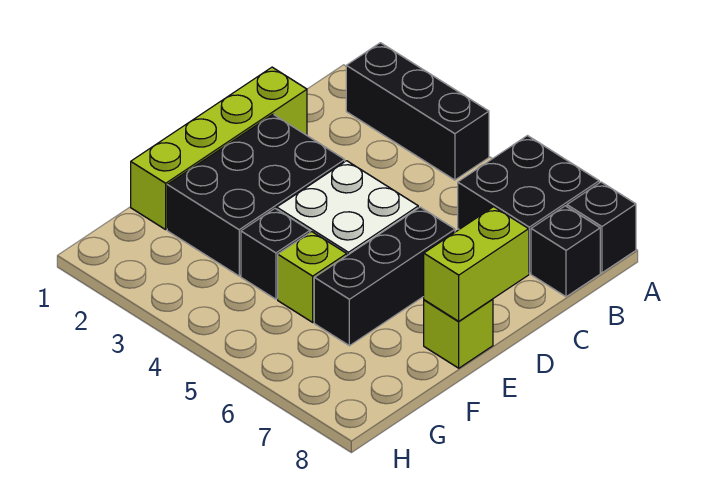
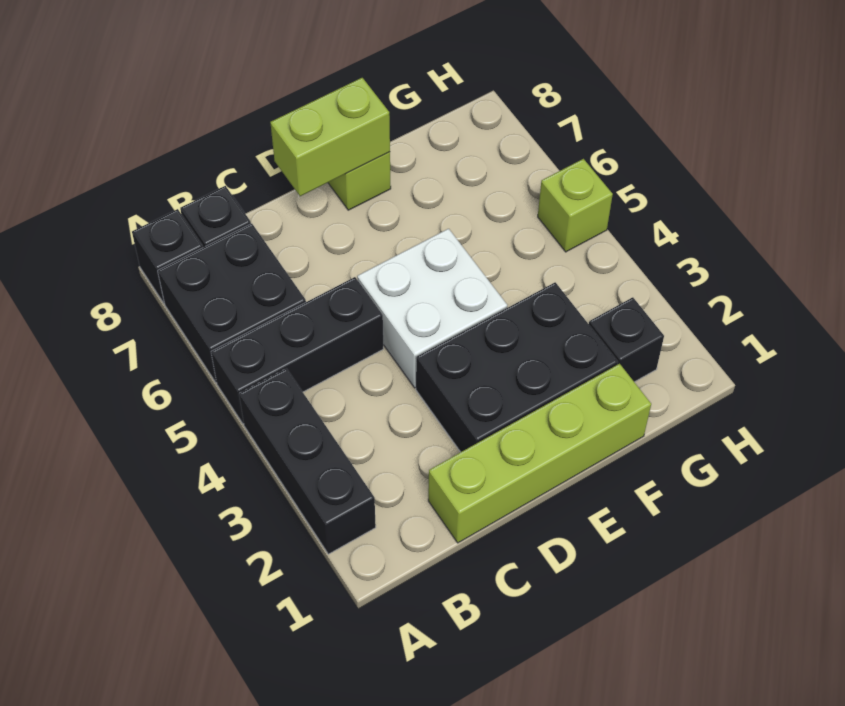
black 1x3 brick [314,207,455,346] -> black 1x3 brick moved to [211,277,383,424]
black 1x1 brick [241,209,310,299] -> black 1x1 brick moved to [589,297,664,382]
lime 1x1 brick [278,232,347,322] -> lime 1x1 brick moved to [538,159,613,252]

